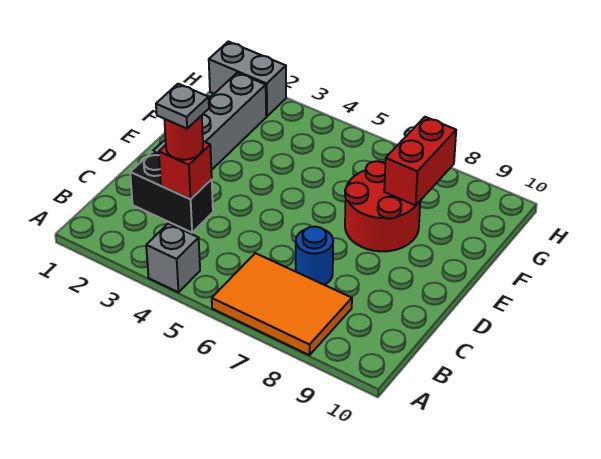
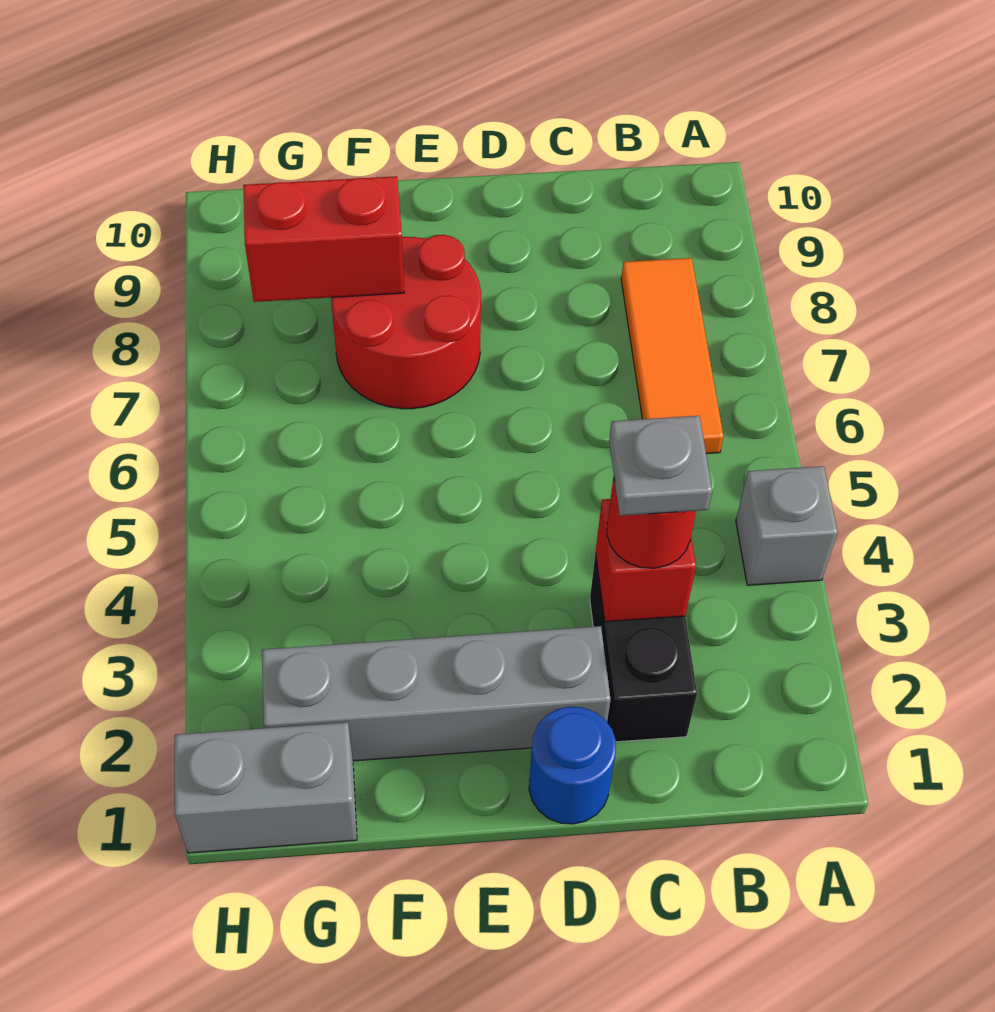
orange 2x3 tile [212,253,352,355] -> orange 1x3 tile [621,258,724,454]
blue 1x1 round brick [296,227,333,285] -> blue 1x1 round brick moved to [529,707,616,824]
grey 1x2 brick [209,42,286,116] -> grey 1x2 brick turned to [175,722,357,853]

